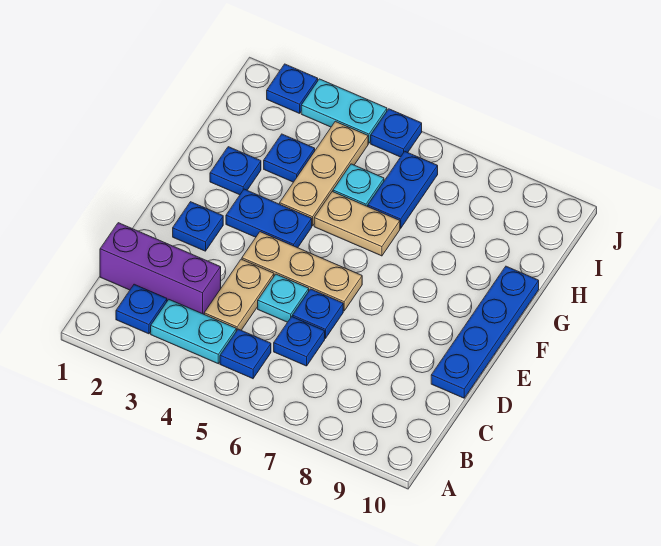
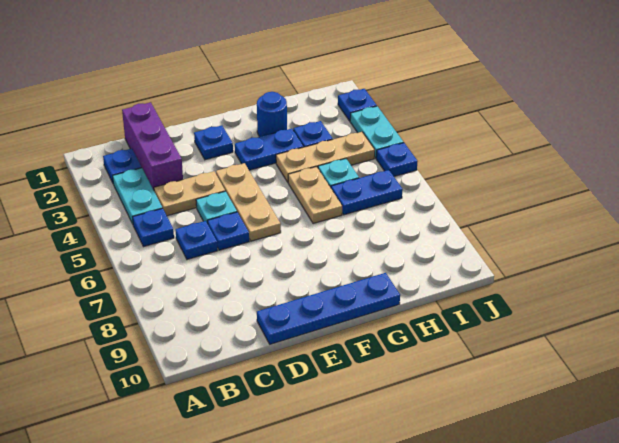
blue 1x2 plate [226,189,312,248] -> blue 1x2 plate turned to [235,129,304,170]
blue 1x1 plate [210,147,261,195] -> blue 1x1 round brick [257,92,287,137]

